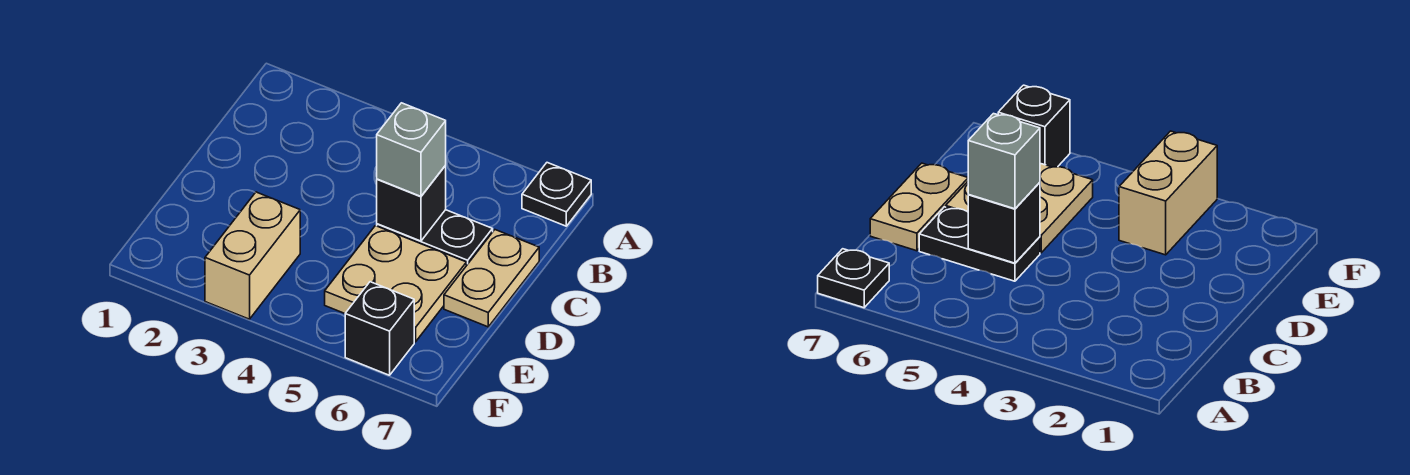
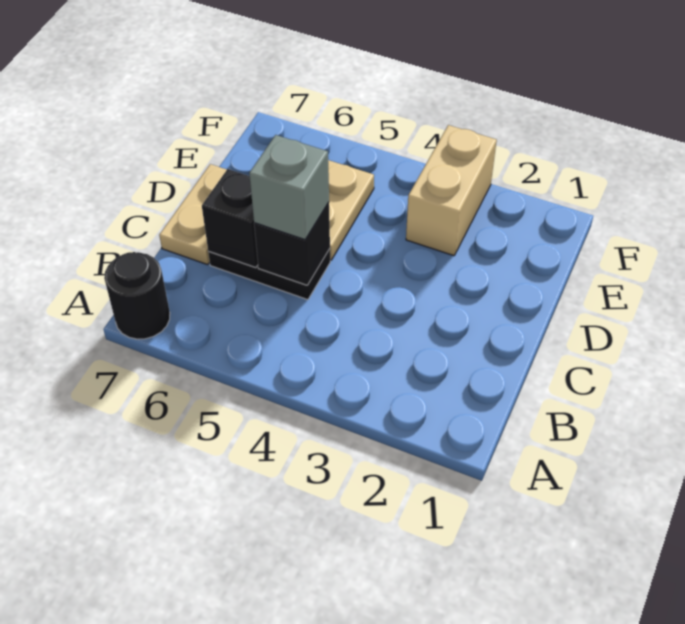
black 1x1 plate [522,163,591,226] -> black 1x1 round brick [104,252,170,339]
black 1x1 brick [345,282,414,375] -> black 1x1 brick moved to [202,169,258,268]

